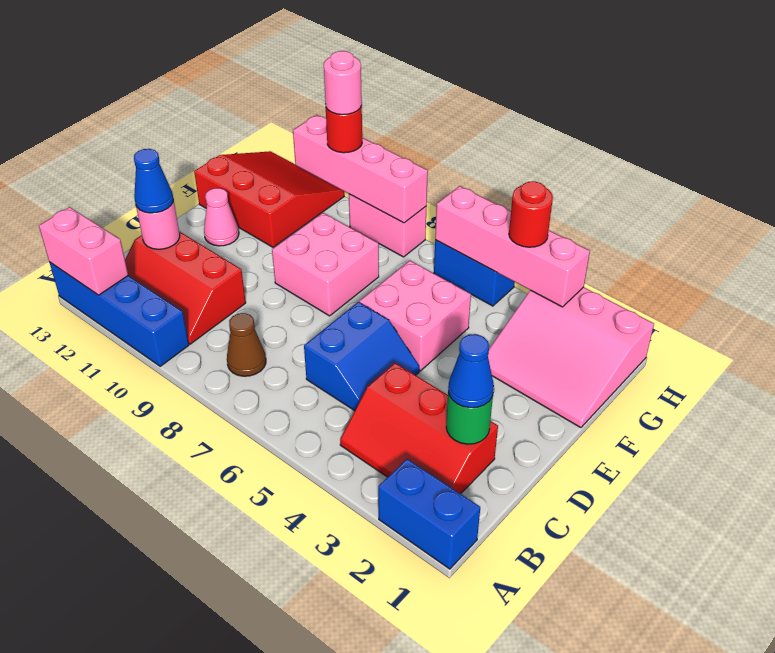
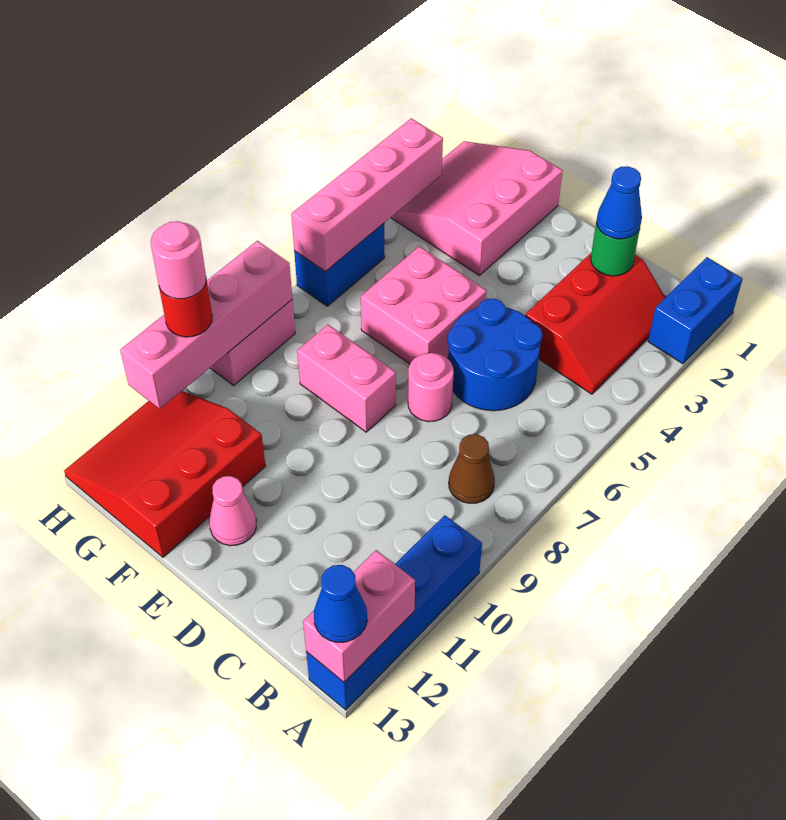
red 2x3 slope [125,232,246,344] -> none
blue 2x2 slope [304,302,419,411] -> blue 2x2 round brick [448,299,542,411]
pink 1x1 round brick [136,199,180,249] -> pink 1x1 round brick moved to [408,353,454,422]
blue 1x1 cone [134,149,173,213] -> blue 1x1 cone moved to [314,565,367,642]
pink 2x2 brick [272,213,379,316] -> pink 1x2 brick [297,324,396,432]
pink 3x3 slope [488,287,654,428] -> pink 3x3 slope turned to [391,141,563,275]
red 1x1 round brick [509,181,553,247] -> none

